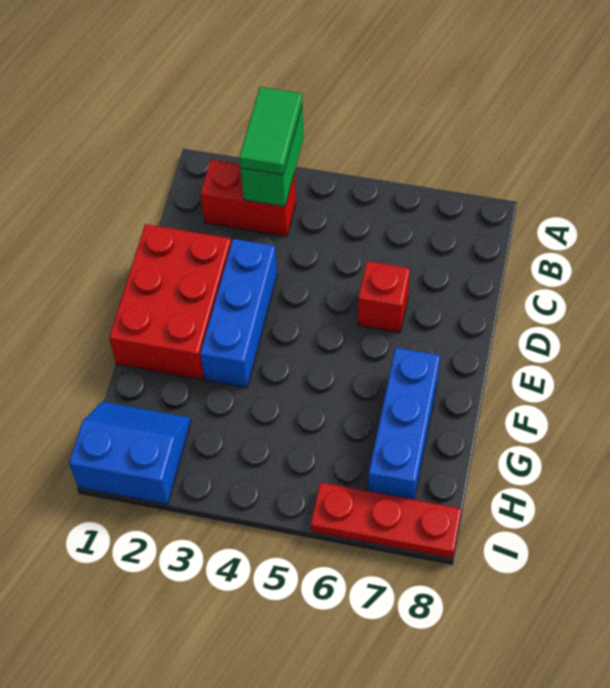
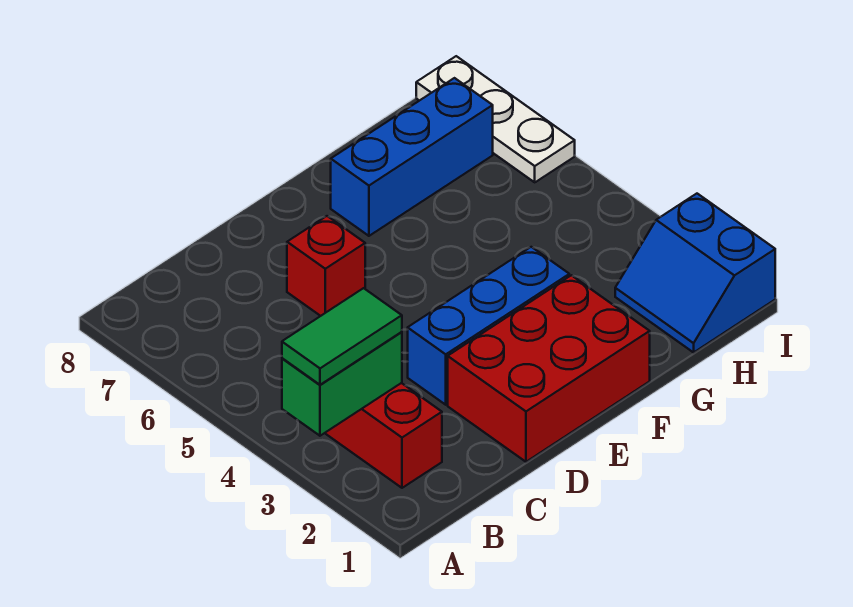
red 1x3 plate [311,482,462,558] -> white 1x3 plate [416,56,575,182]

